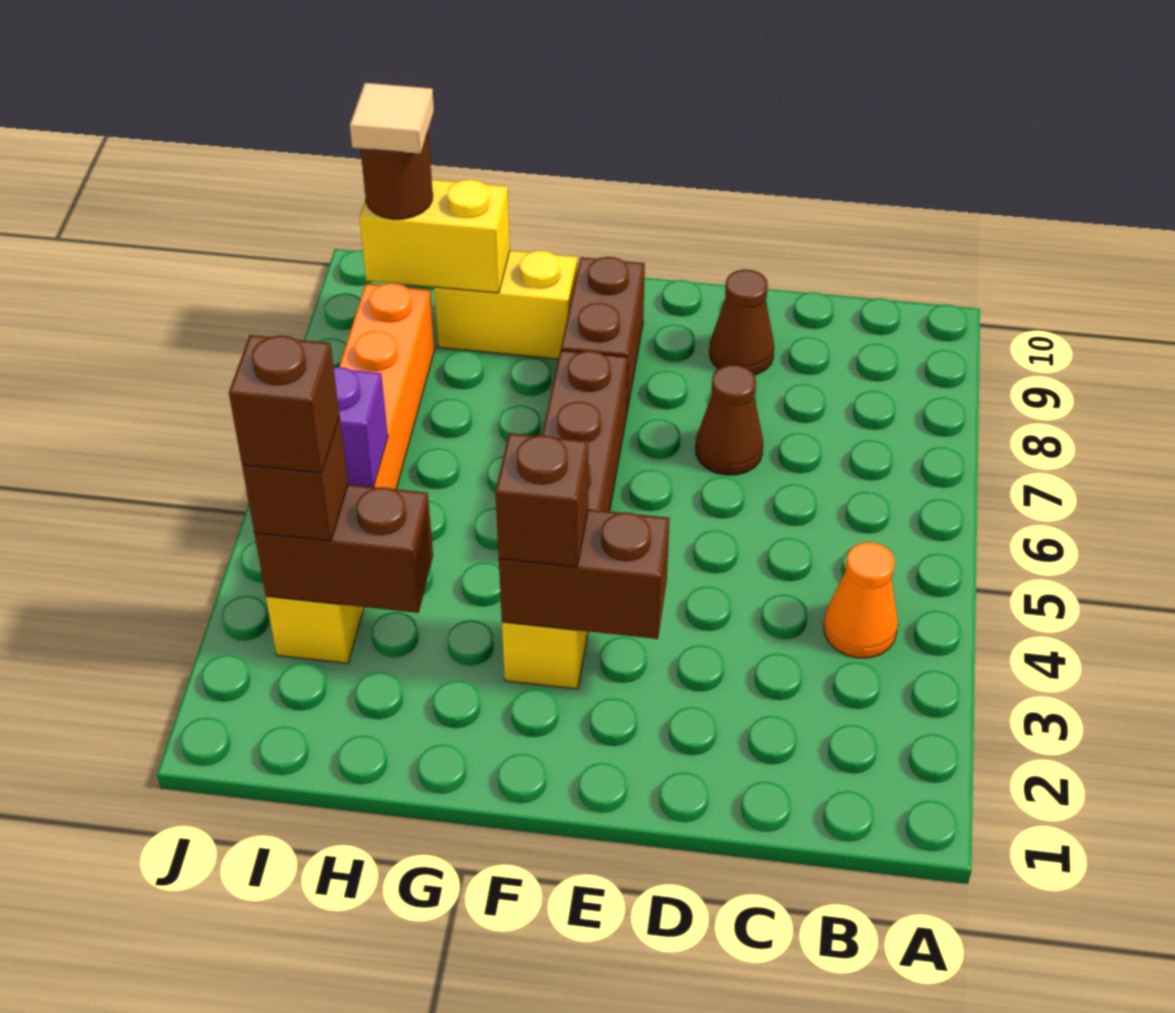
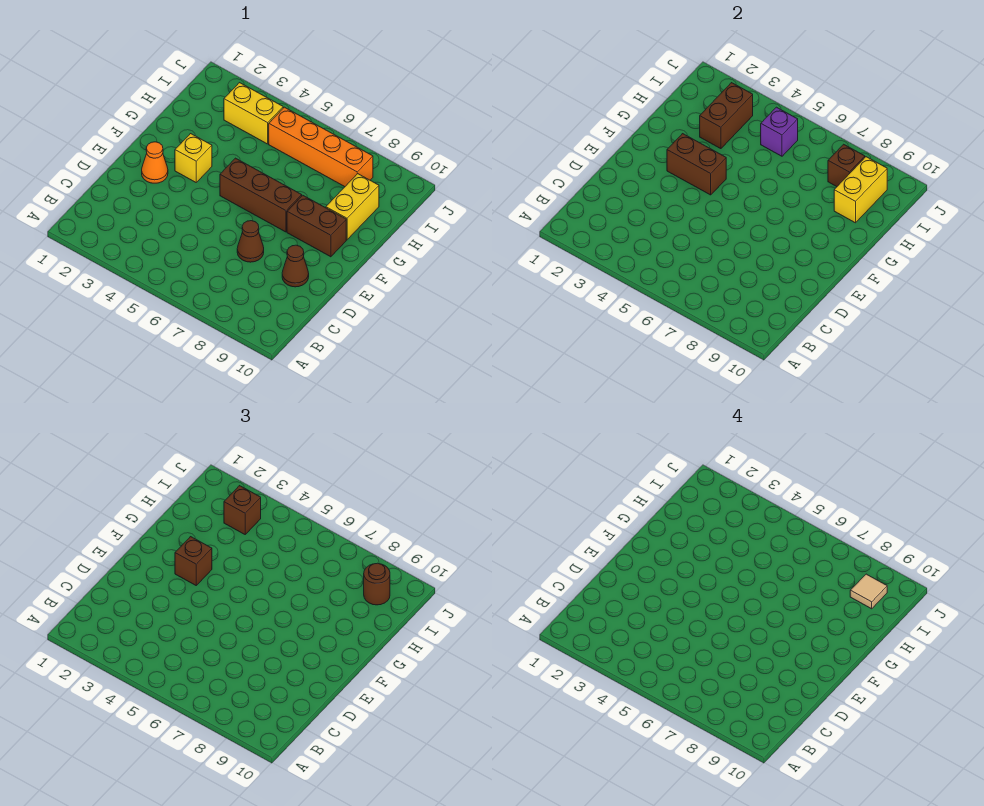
orange 1x1 cone [824,542,898,658] -> orange 1x1 cone moved to [142,142,168,183]
brown 1x2 brick [499,509,670,639] -> brown 1x2 brick turned to [667,134,726,195]
brown 1x1 brick [229,335,340,473] -> brown 1x1 brick moved to [828,144,865,187]

